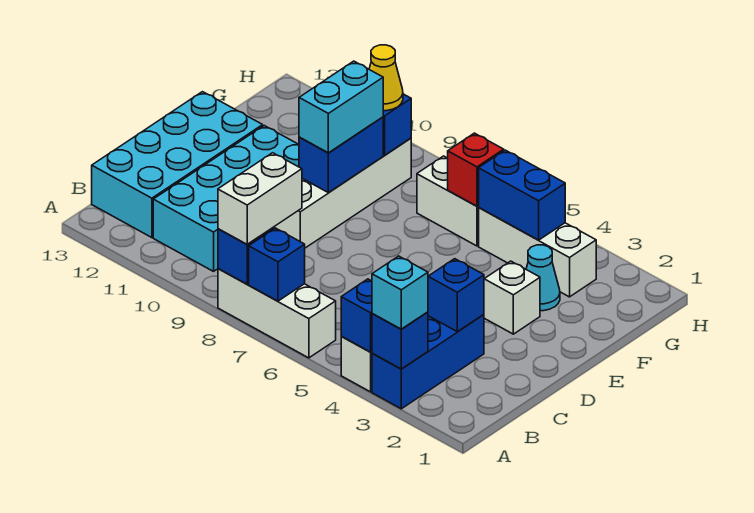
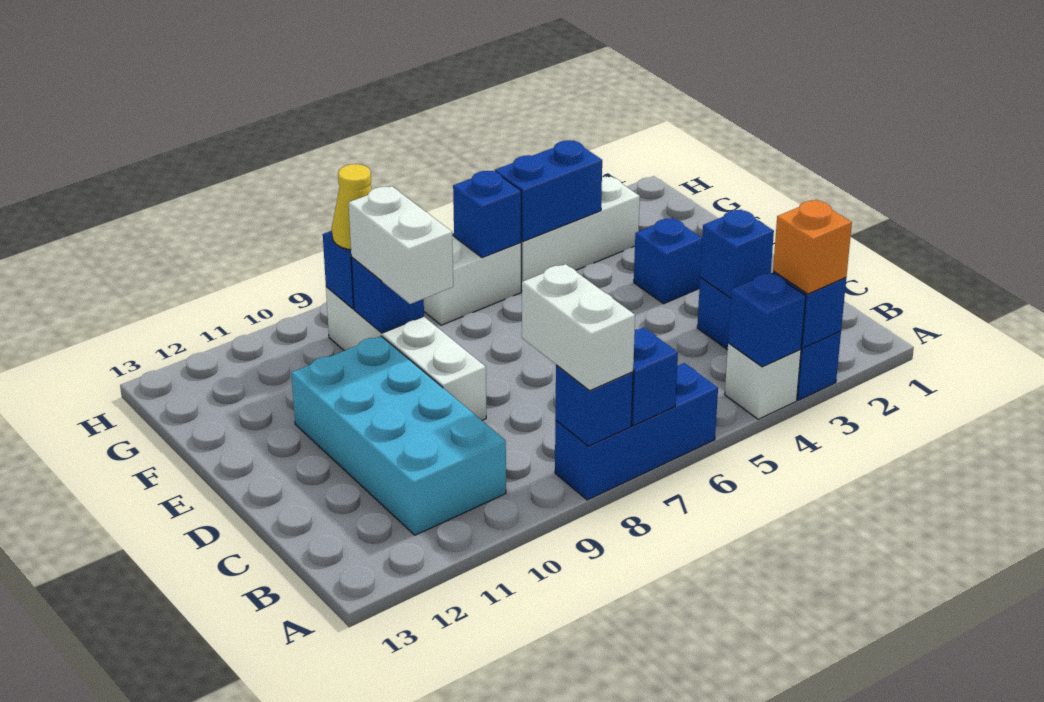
cyan 1x1 brick [372,256,428,329] -> orange 1x1 brick [773,200,852,294]
white 1x3 brick [218,269,336,358] -> blue 1x3 brick [555,363,718,500]
cyan 2x4 brick [92,92,263,238] -> none
white 1x1 brick [484,261,540,334] -> blue 1x1 brick [634,218,702,304]
blue 1x2 brick [299,117,383,193] -> blue 1x1 brick [351,258,424,333]
cyan 1x2 brick [299,61,383,153] -> white 1x2 brick [349,186,453,304]
cyan 1x1 cone [526,245,560,311] -> none
red 1x1 brick [448,133,504,206] -> blue 1x1 brick [453,171,521,258]

